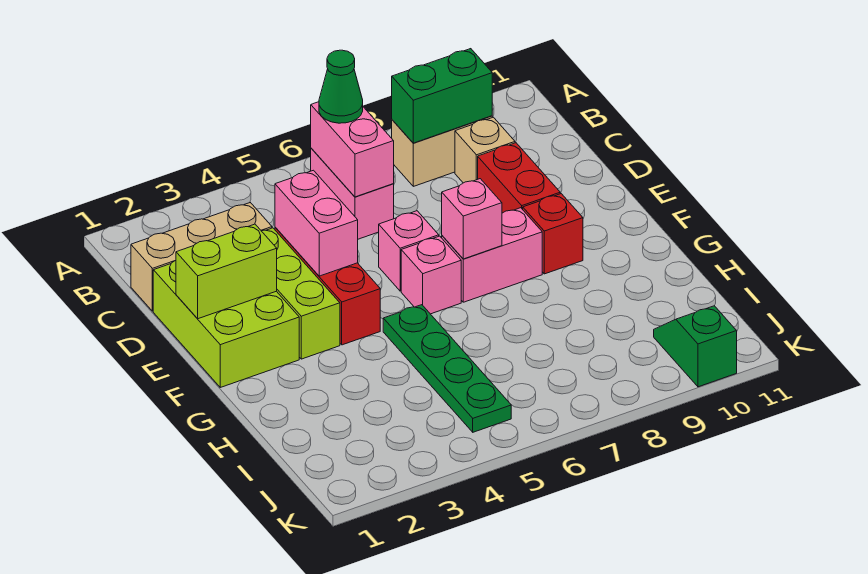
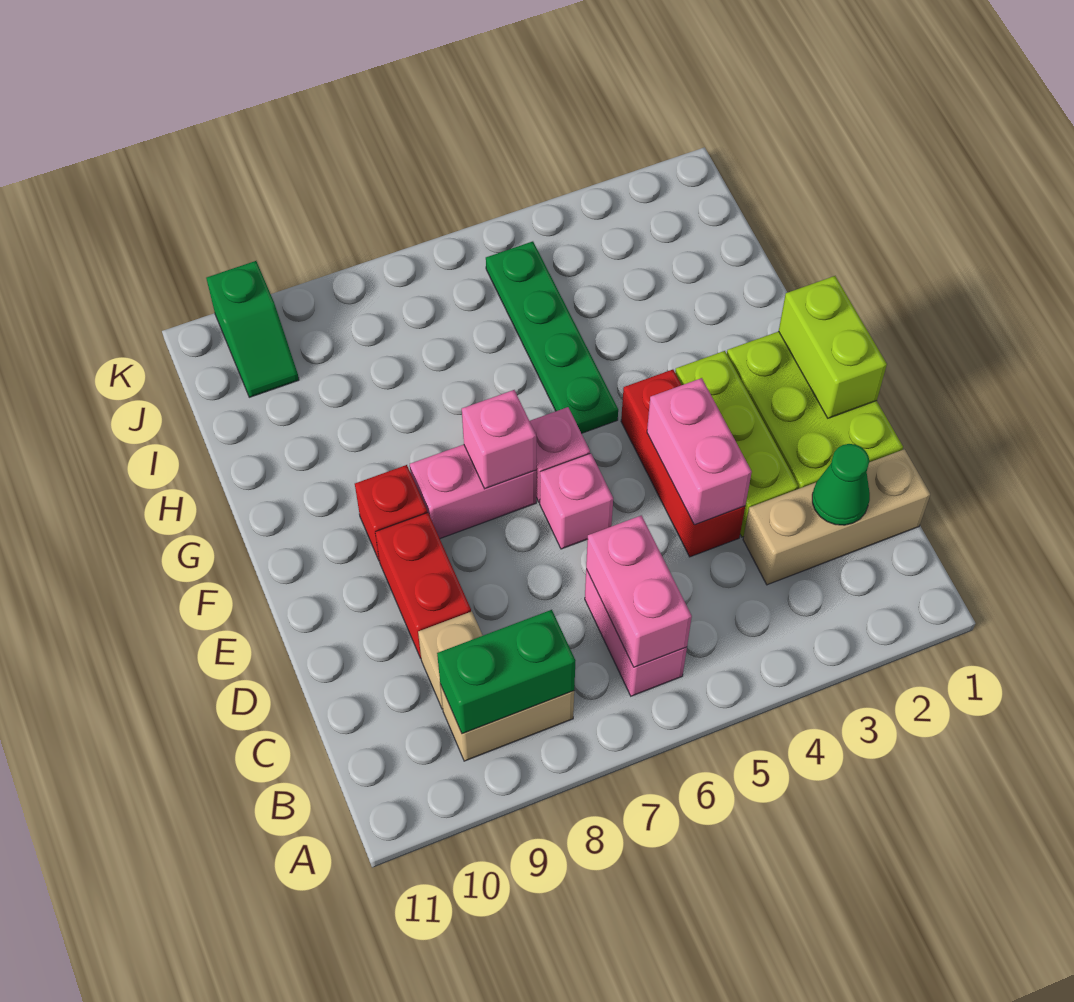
green 1x1 cone [319,50,363,123] -> green 1x1 cone moved to [812,444,870,525]
lime 1x2 brick [176,224,277,319] -> lime 1x2 brick turned to [779,276,887,418]

